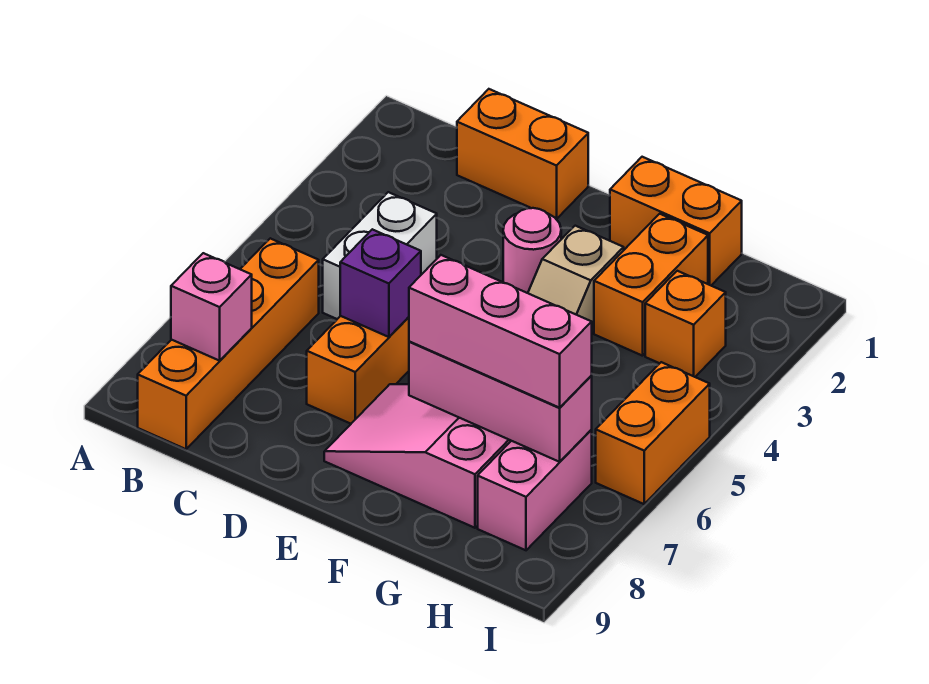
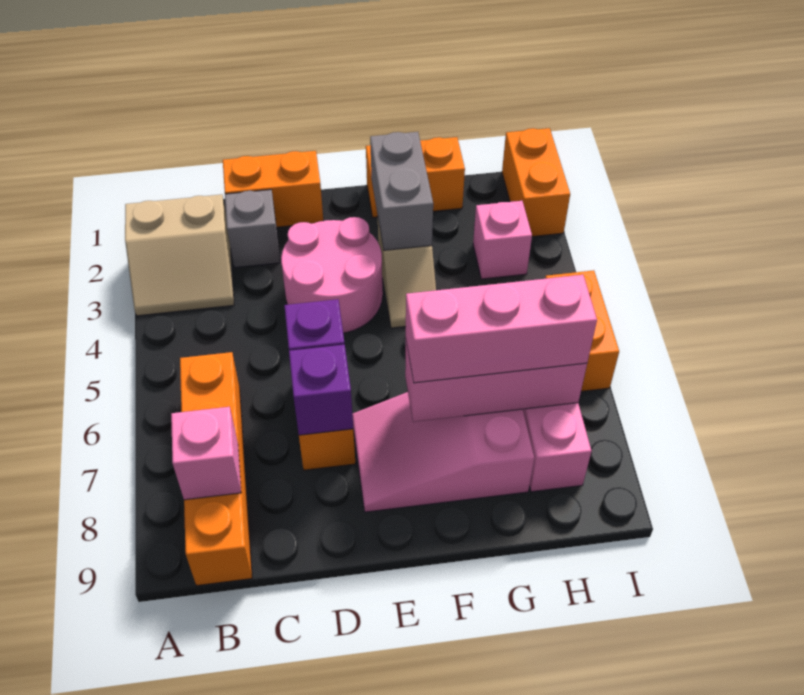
none -> tan 2x2 slope [125,194,234,316]
none -> grey 1x1 brick [225,190,280,268]
white 1x2 brick [323,192,437,319] -> none
none -> purple 1x1 brick [289,345,353,435]
pink 1x1 round brick [503,208,561,293] -> pink 2x2 round brick [281,217,383,333]
none -> grey 1x2 brick [370,132,433,250]
orange 1x2 brick [594,214,708,356] -> orange 1x2 brick moved to [502,128,570,237]
orange 1x1 brick [645,271,726,377] -> pink 1x1 brick [473,201,532,279]

